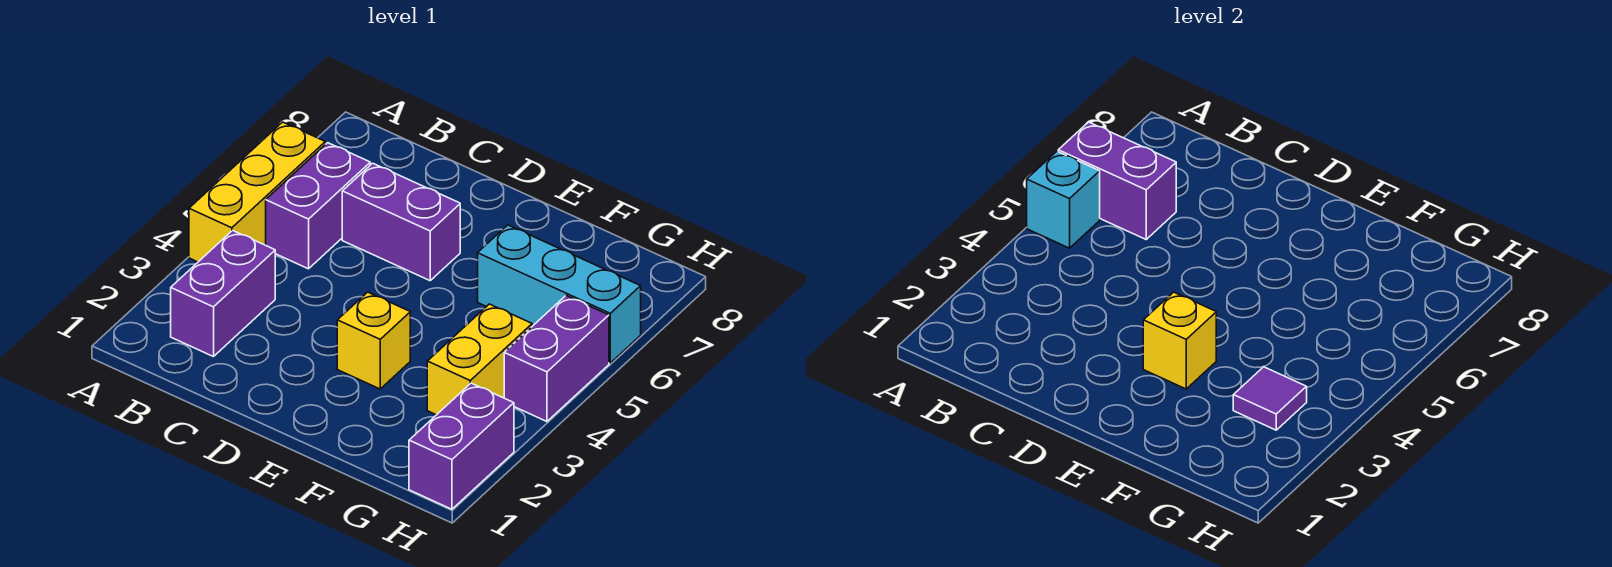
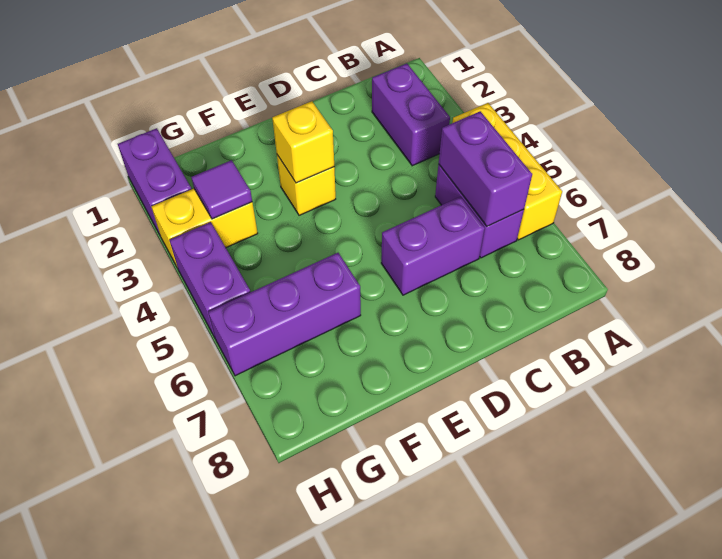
cyan 1x1 brick [1027,152,1100,248] -> none
purple 1x2 brick [1058,122,1176,239] -> purple 1x2 brick turned to [439,111,532,226]
cyan 1x3 brick [478,225,641,363] -> purple 1x3 brick [208,253,361,376]
yellow 1x2 brick [427,304,532,415] -> yellow 1x2 brick turned to [151,189,258,268]

